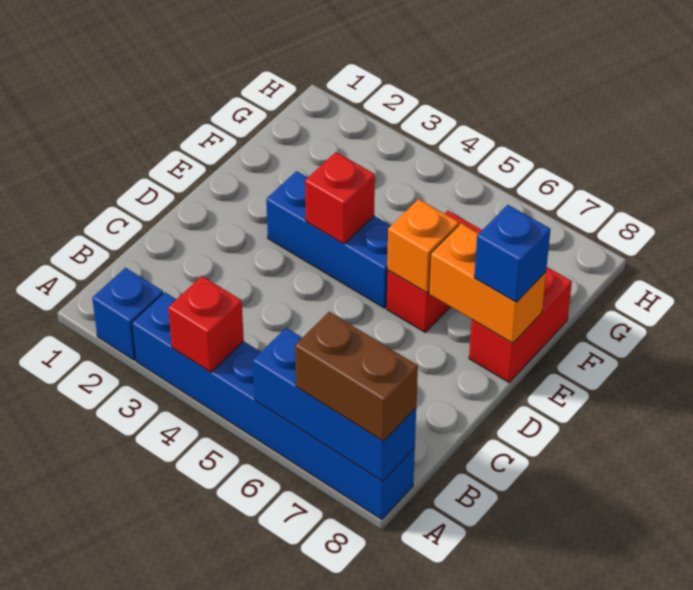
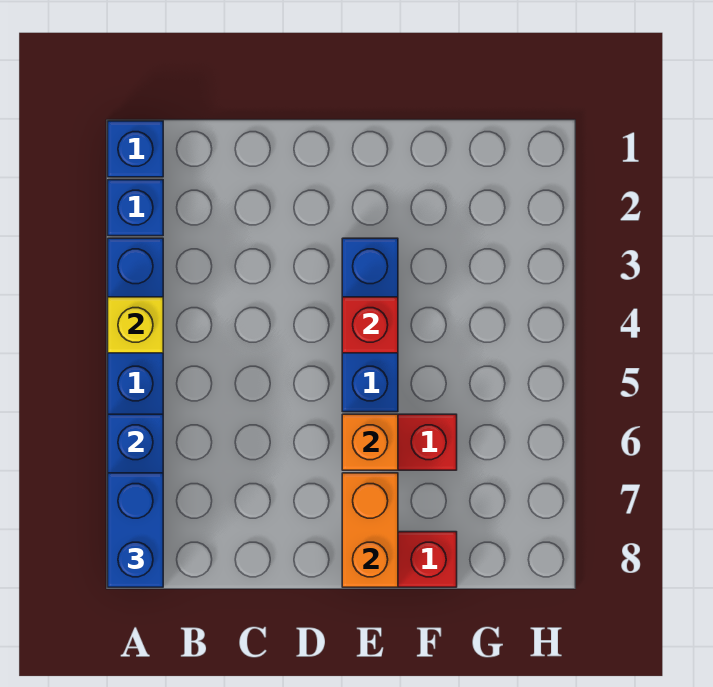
red 1x1 brick [168,276,244,372] -> yellow 1x1 brick [108,297,163,353]
brown 1x2 brick [295,312,418,442] -> blue 1x2 brick [108,473,163,587]
blue 1x1 brick [474,205,550,302] -> blue 1x1 brick moved to [108,121,163,177]

